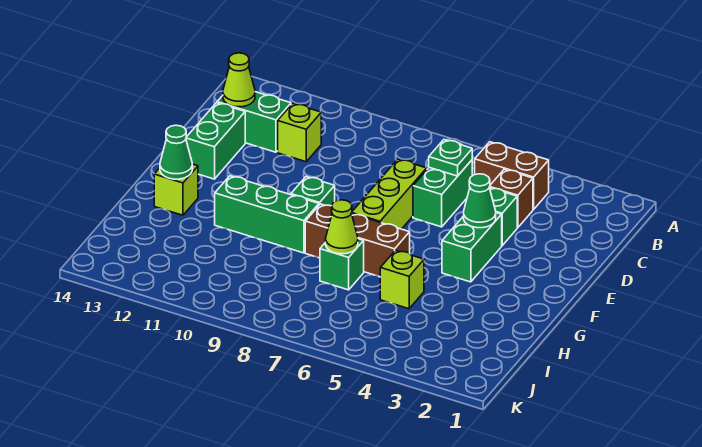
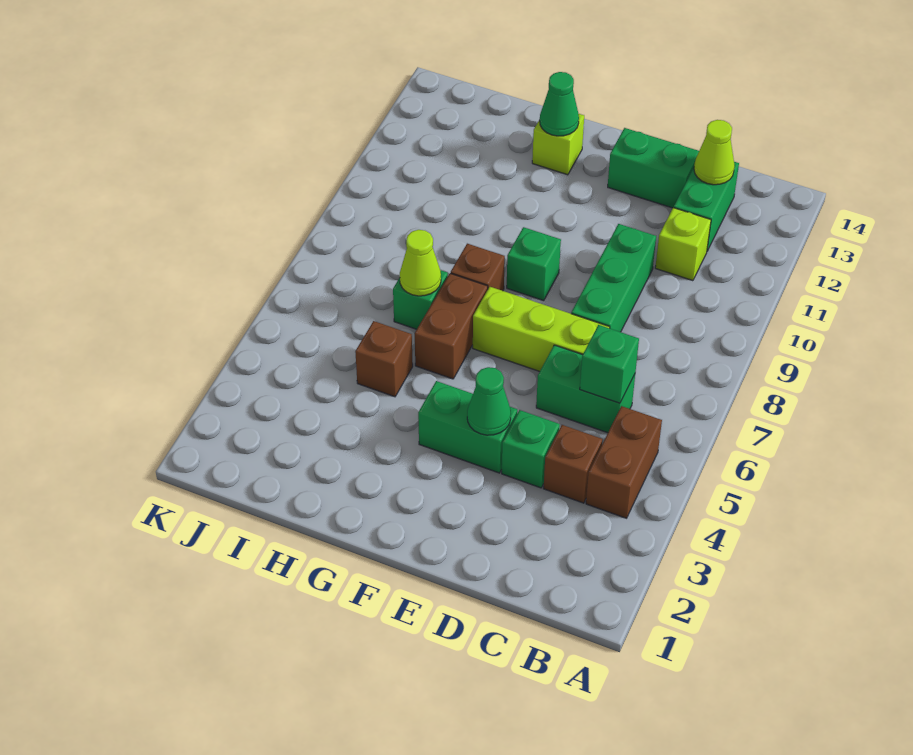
green 1x1 plate [429,140,472,176] -> green 1x1 brick [580,325,639,403]
green 1x3 brick [215,176,319,253] -> green 1x3 brick moved to [571,224,656,332]
lime 1x1 brick [380,250,424,309] -> brown 1x1 brick [355,321,413,397]

